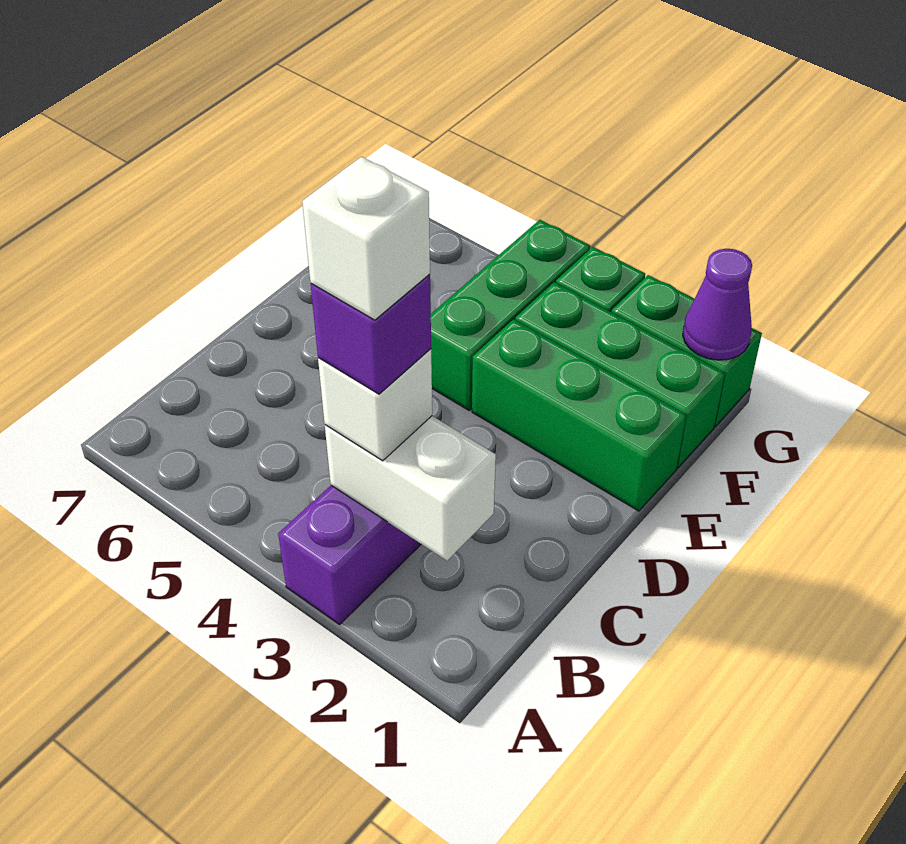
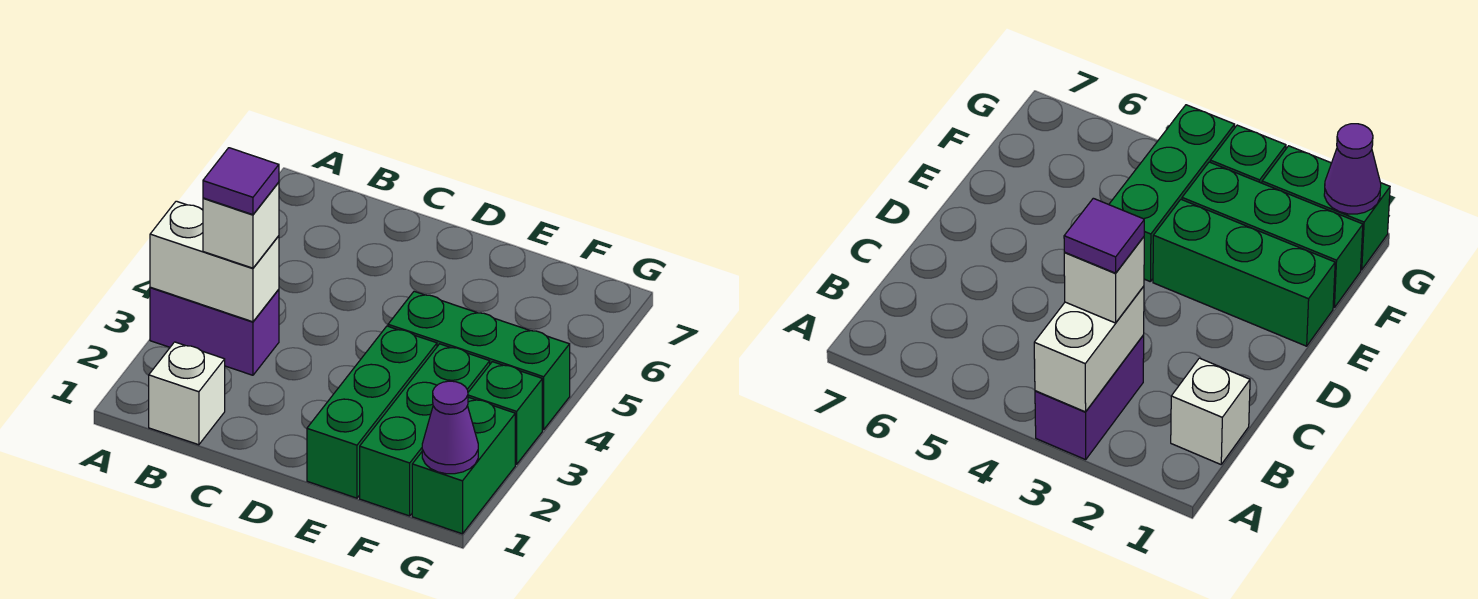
white 1x2 brick [325,416,496,561] -> white 1x2 brick turned to [150,201,279,322]
purple 1x1 brick [311,274,431,394] -> purple 1x1 tile [203,148,279,215]
white 1x1 brick [302,157,430,320] -> white 1x1 brick moved to [149,342,225,445]

